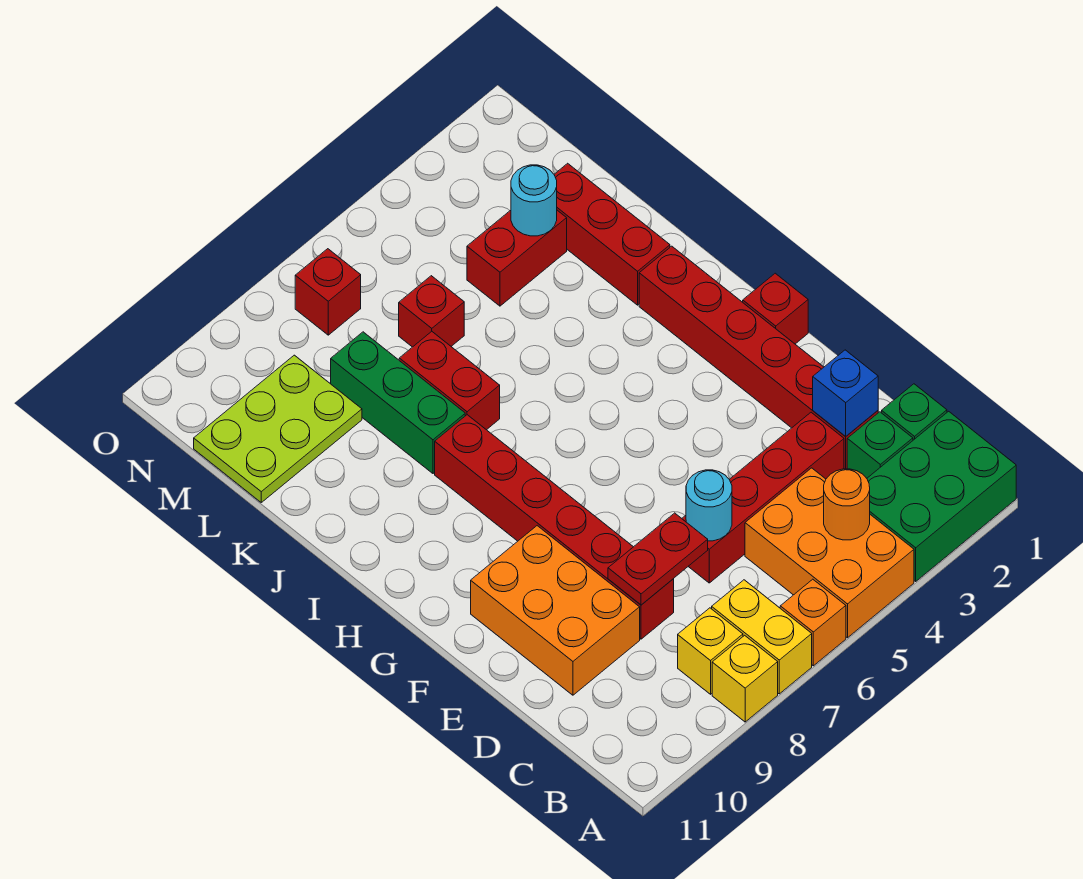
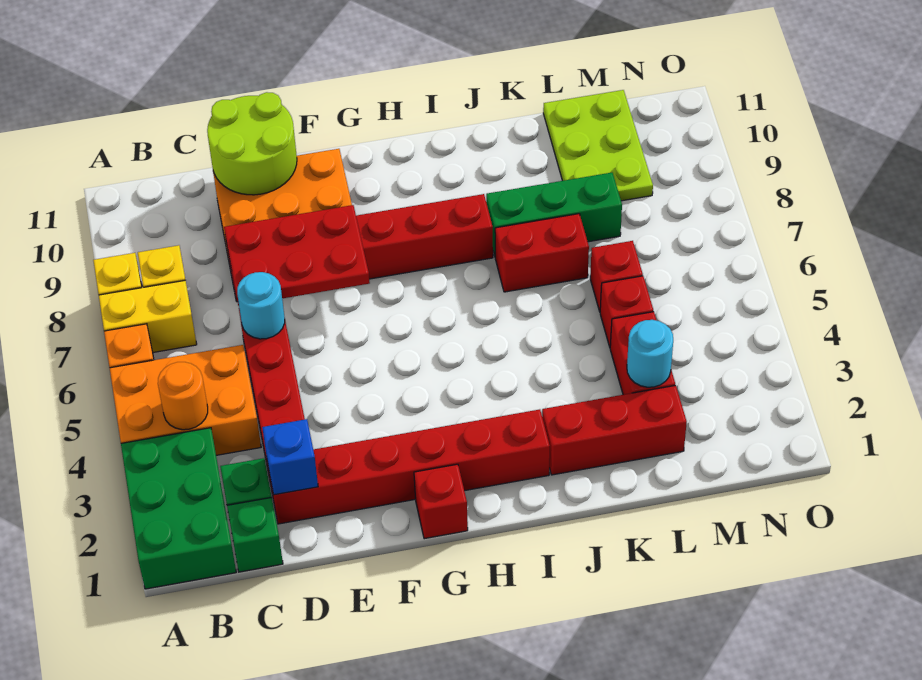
red 1x2 plate [608,513,708,605] -> red 2x3 plate [224,205,370,306]
none -> lime 2x2 round brick [207,92,297,195]
red 1x1 brick [295,249,361,335] -> red 1x1 brick moved to [600,276,653,347]

